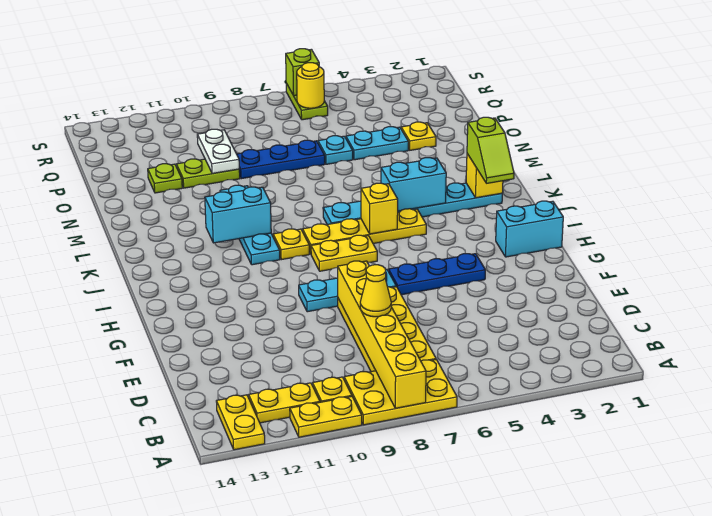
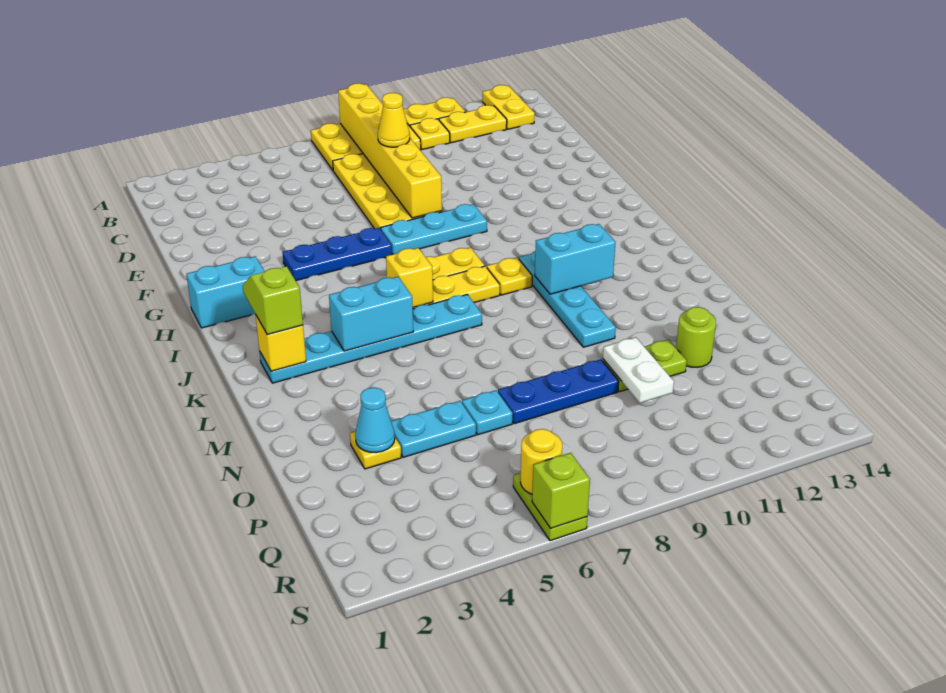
none -> cyan 1x1 cone [355,387,395,453]
lime 1x1 plate [148,163,182,193] -> lime 1x1 round brick [676,307,716,367]

